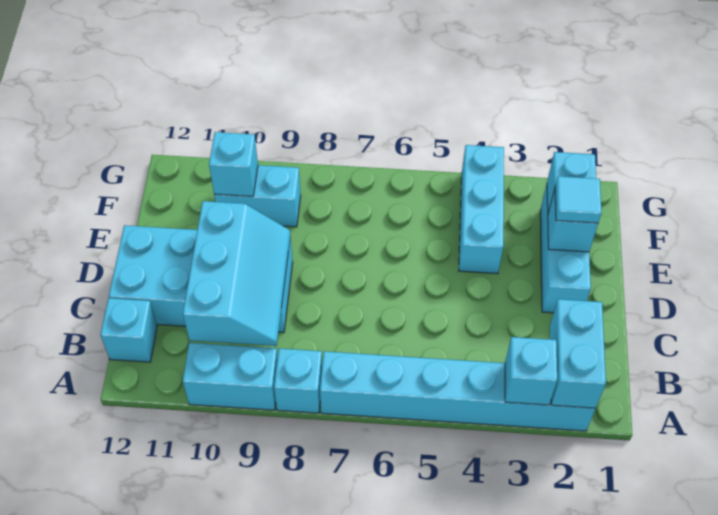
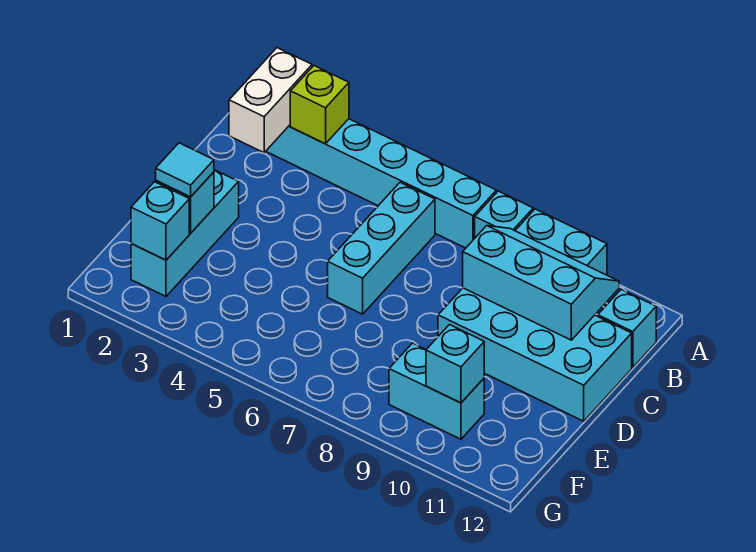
cyan 1x2 brick [550,299,606,408] -> white 1x2 brick [229,48,312,153]
cyan 1x1 brick [505,337,557,405] -> lime 1x1 brick [290,66,349,144]
cyan 2x3 slope [183,201,290,346] -> cyan 2x3 slope turned to [463,226,619,340]
cyan 1x3 brick [459,145,504,274] -> cyan 1x3 brick moved to [328,182,435,314]

